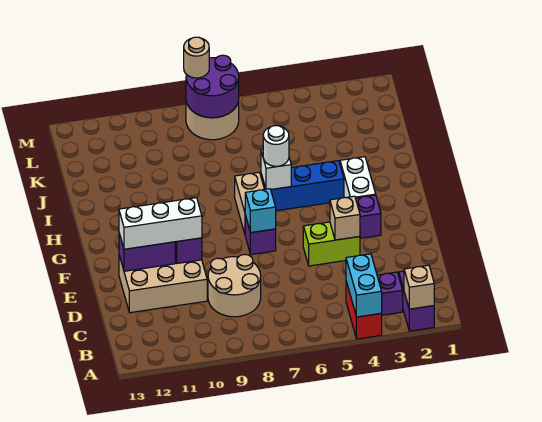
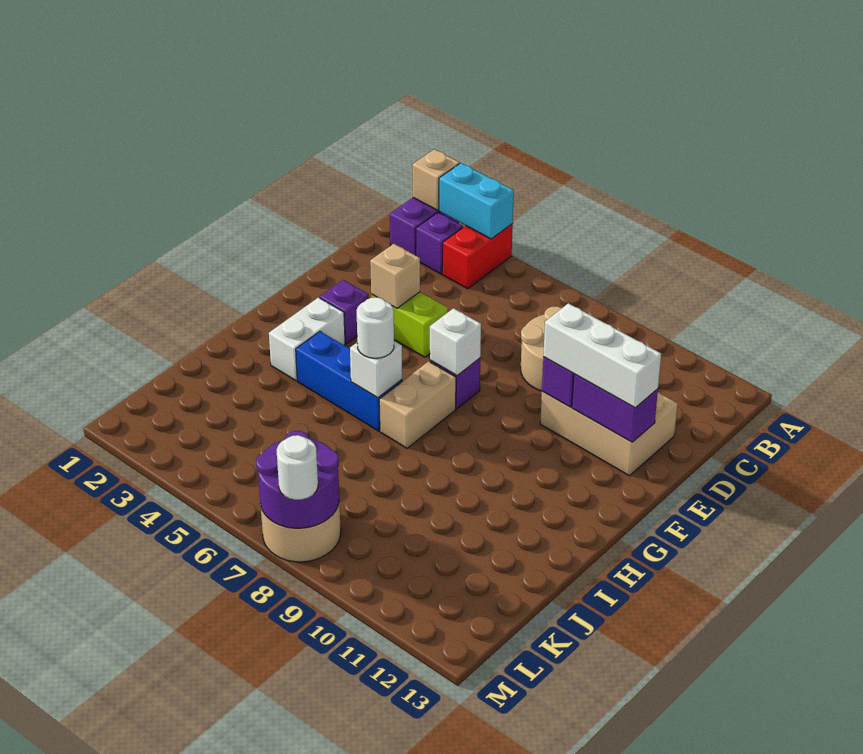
cyan 1x2 brick [346,254,382,317] -> cyan 1x2 brick turned to [439,163,514,239]
cyan 1x1 brick [245,189,276,233] -> white 1x1 brick [430,308,481,376]
tan 1x1 round brick [184,37,209,78] -> white 1x1 round brick [277,435,318,500]

